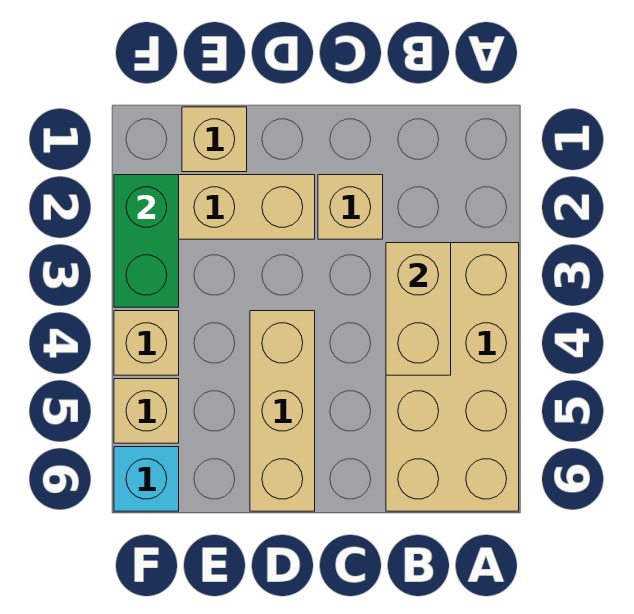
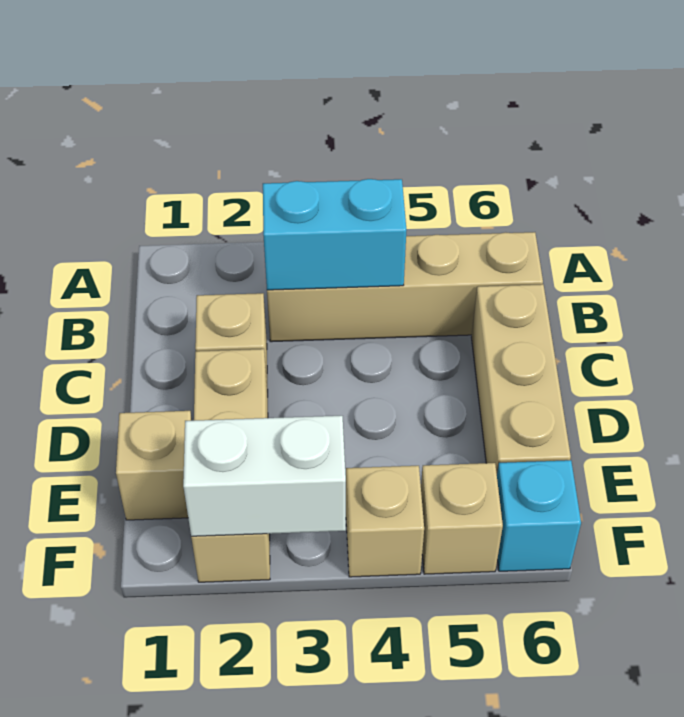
tan 2x4 brick [386,243,519,511] -> tan 1x4 brick [267,232,543,342]
tan 1x2 brick [386,243,451,375] -> cyan 1x2 brick [263,179,406,290]
tan 1x3 brick [250,311,315,511] -> tan 1x3 brick turned to [471,284,571,473]
green 1x2 brick [114,175,179,307] -> white 1x2 brick [183,416,346,536]

